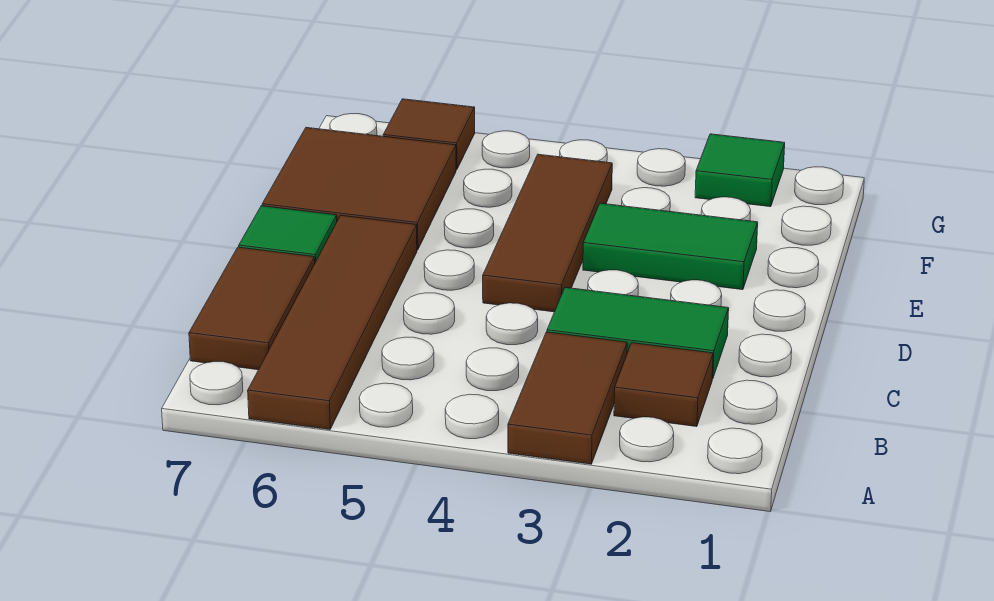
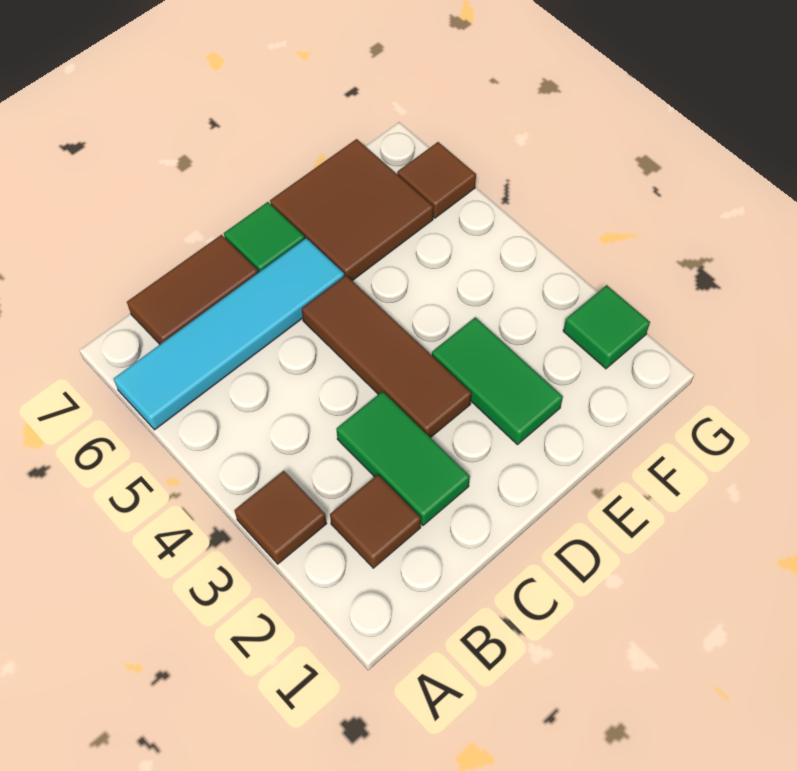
brown 1x2 tile [508,332,627,464] -> brown 1x1 tile [235,471,327,564]
brown 1x4 tile [248,215,417,430] -> cyan 1x4 tile [114,238,344,430]
brown 1x3 tile [483,154,612,312] -> brown 1x3 tile turned to [302,275,472,438]

